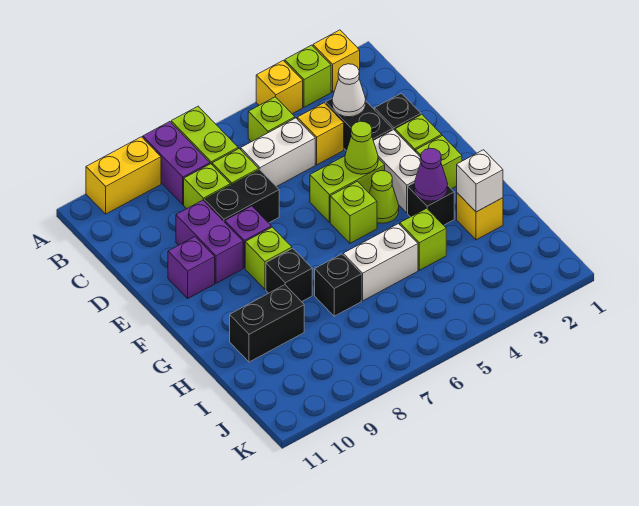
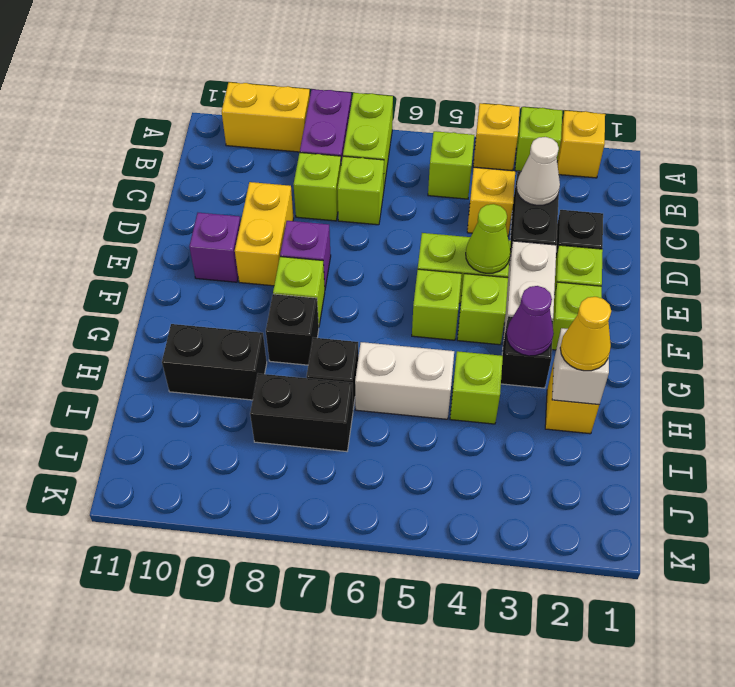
white 1x2 brick [241,118,315,187] -> none
black 1x2 brick [204,170,279,223] -> black 1x2 brick moved to [250,374,353,452]
purple 1x2 brick [176,200,243,283] -> yellow 1x2 brick [235,182,294,286]
lime 1x1 cone [369,171,399,223] -> lime 1x1 brick [457,274,508,345]
none -> yellow 1x1 cone [560,297,611,371]

